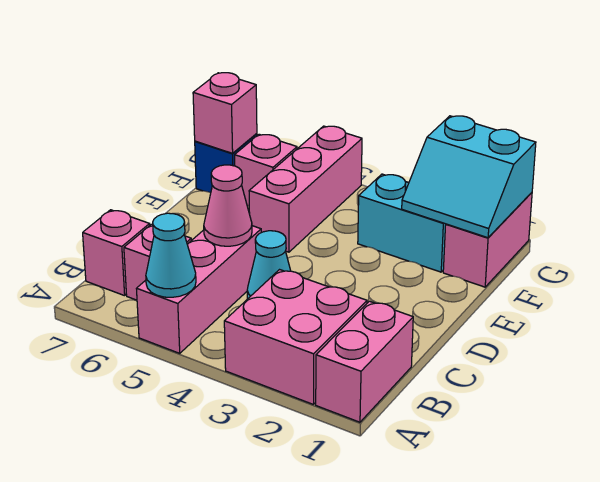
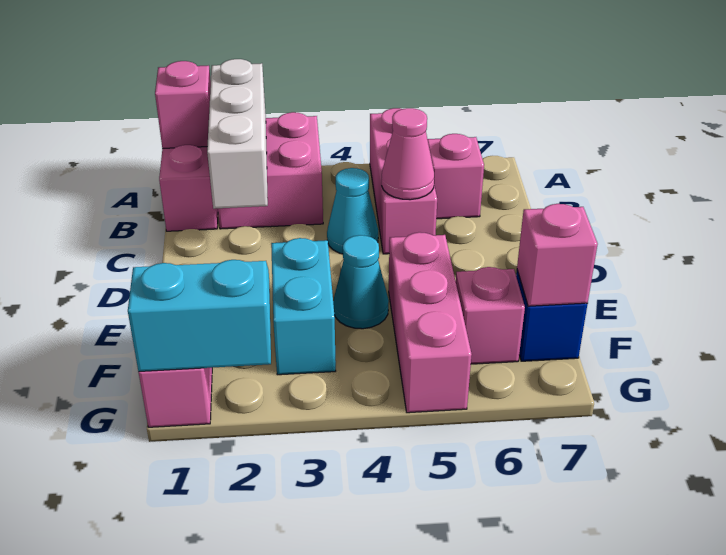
none -> white 1x3 brick [207,59,268,209]
cyan 1x1 cone [146,213,196,297] -> cyan 1x1 cone moved to [333,235,389,329]
pink 1x1 brick [83,210,150,296] -> pink 1x1 brick moved to [155,61,211,148]
cyan 1x2 brick [358,174,446,272] -> cyan 1x2 brick turned to [271,238,336,375]

